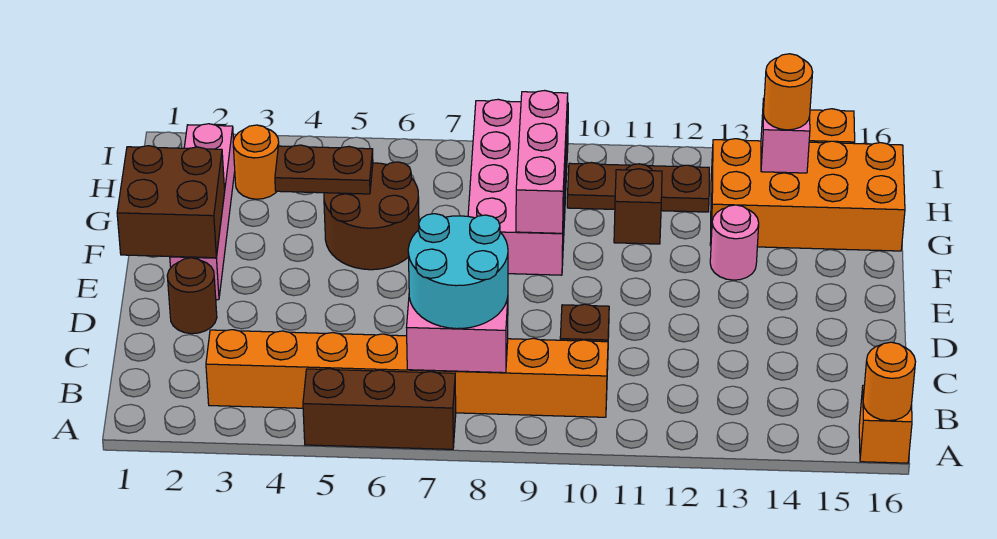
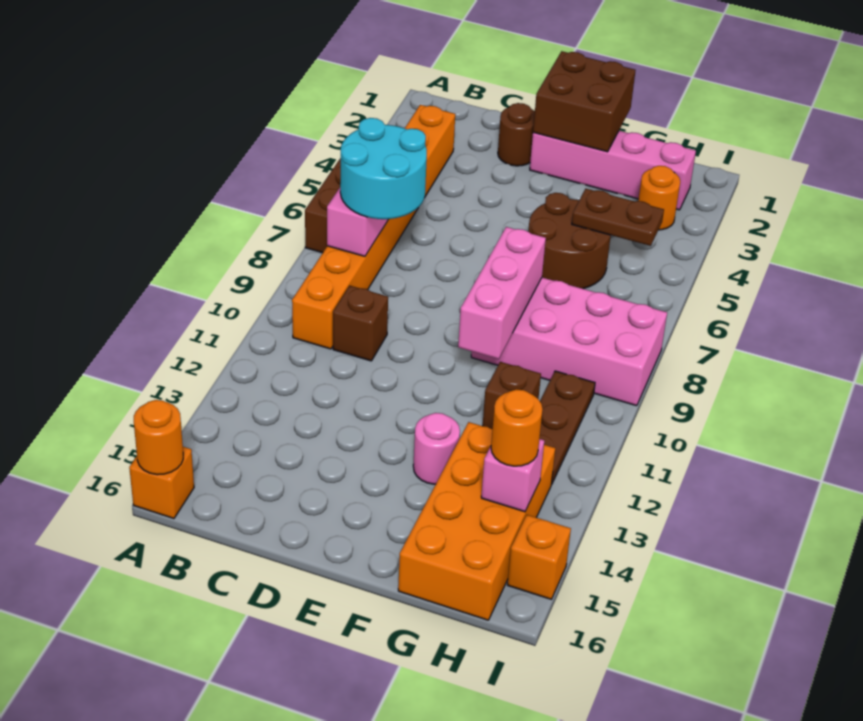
pink 1x3 brick [516,91,568,233] -> pink 1x3 brick turned to [458,227,546,359]
brown 1x2 plate [275,145,373,194] -> brown 1x2 plate turned to [572,189,664,246]

